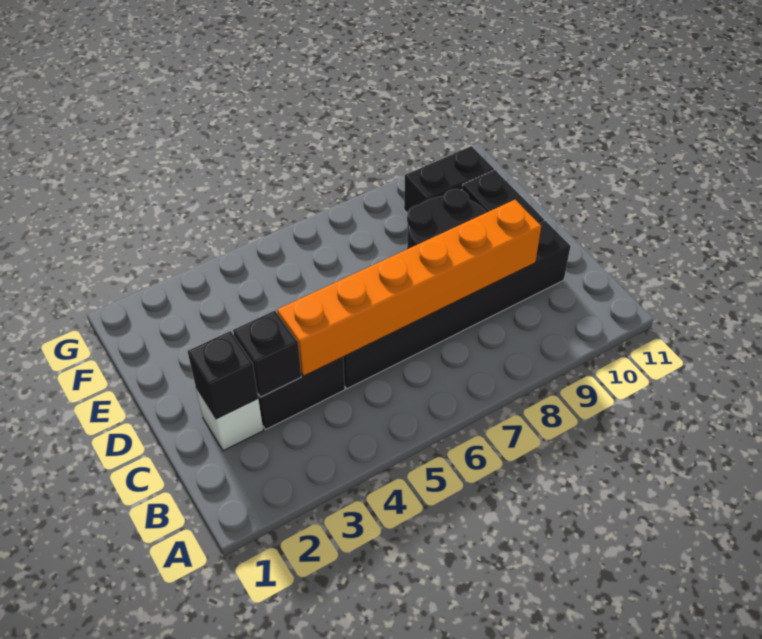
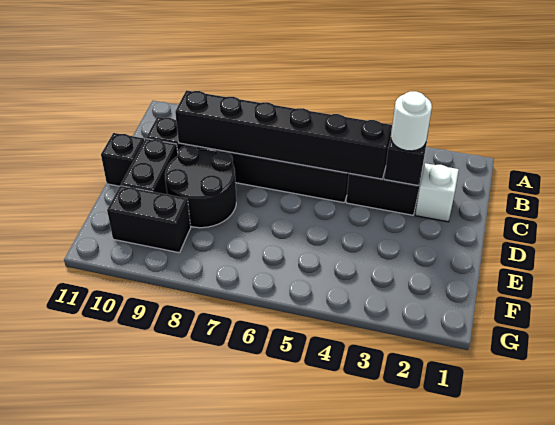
black 1x1 brick [188,331,258,419] -> black 1x1 brick moved to [101,133,144,186]
none -> white 1x1 round brick [391,91,432,151]
orange 1x6 brick [277,200,541,376] -> black 1x6 brick [175,90,392,179]

